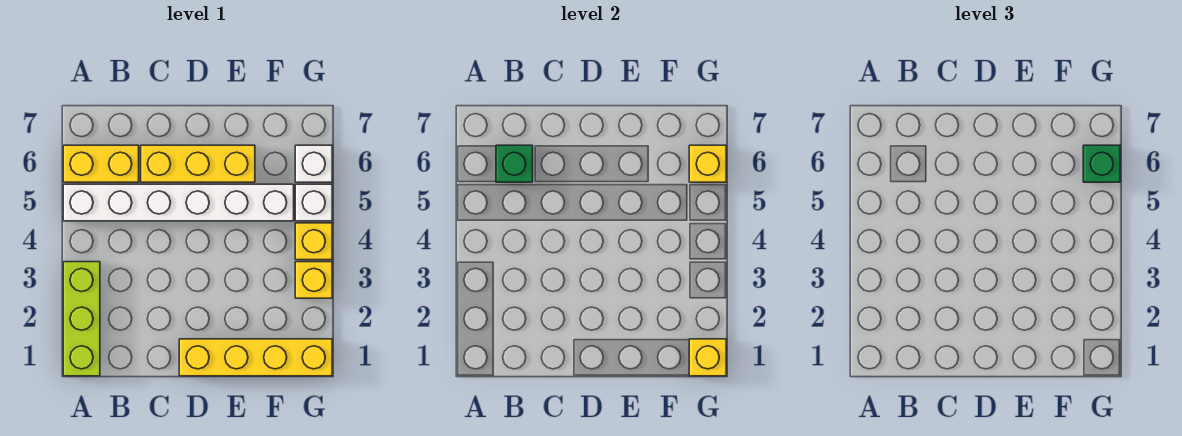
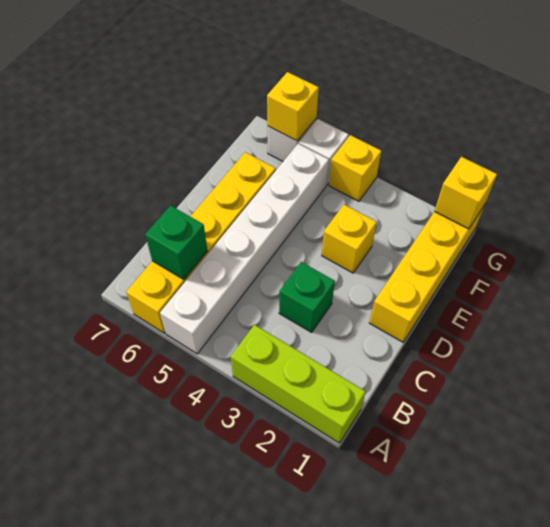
yellow 1x1 brick [295,262,332,298] -> yellow 1x1 brick moved to [322,205,377,273]
green 1x1 brick [1083,145,1120,182] -> green 1x1 brick moved to [279,262,335,332]

